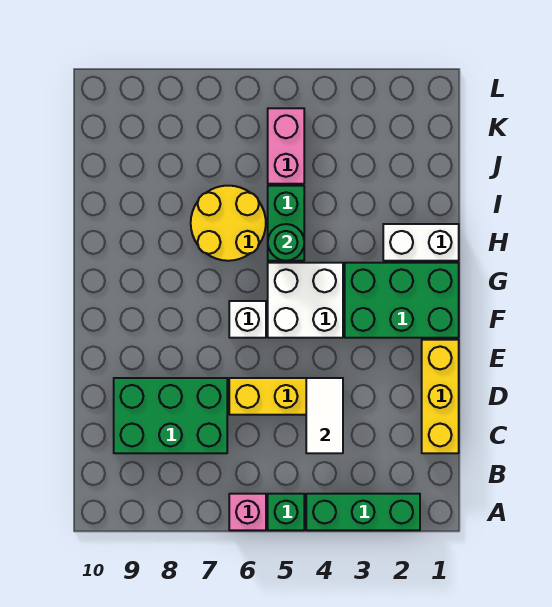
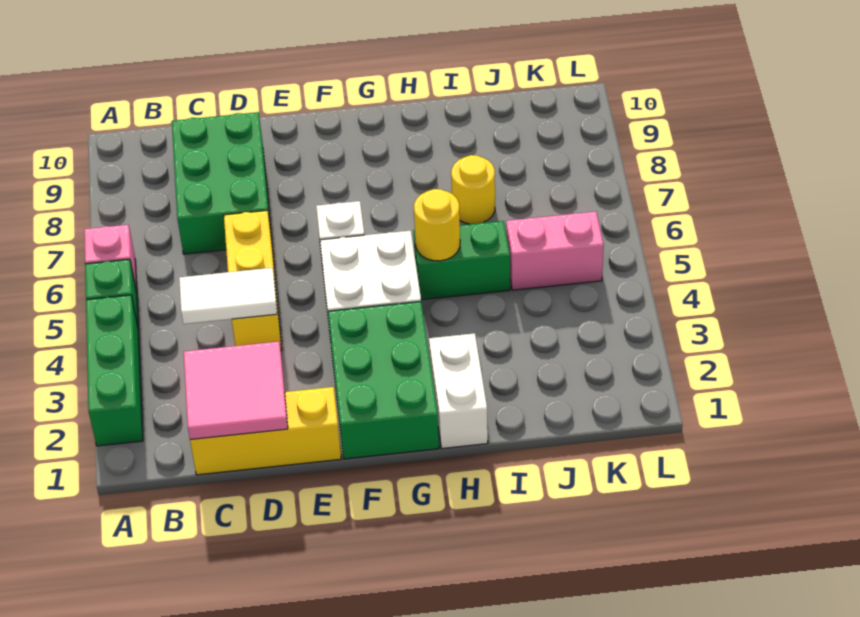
none -> pink 2x2 tile [184,341,288,439]
green 1x1 round brick [268,224,304,261] -> yellow 1x1 round brick [414,189,460,261]
yellow 2x2 round brick [191,186,266,261] -> yellow 1x1 round brick [451,155,495,224]

